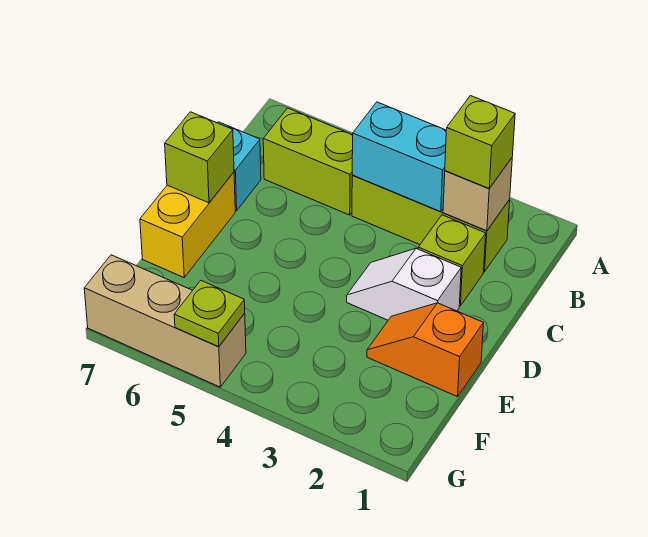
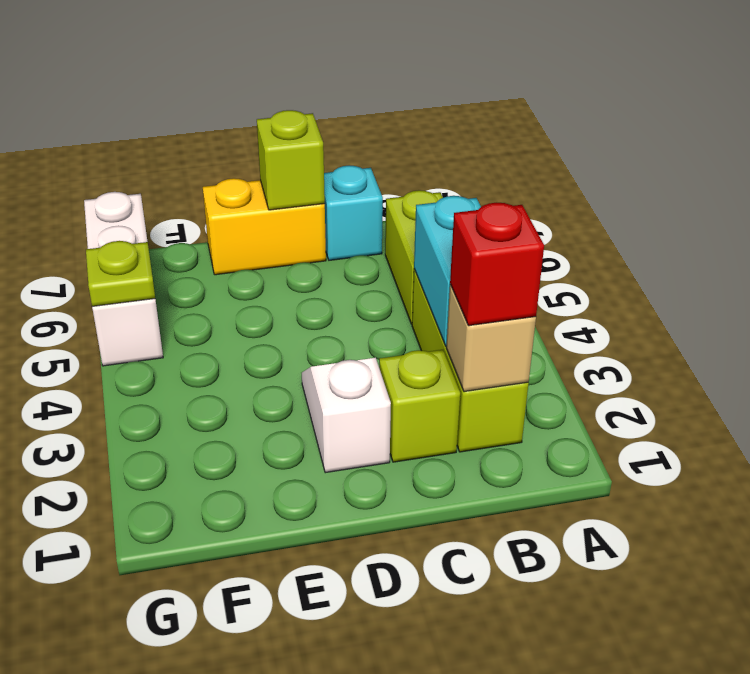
lime 1x1 brick [445,96,515,188] -> red 1x1 brick [450,203,544,326]
orange 1x2 slope [367,303,483,397] -> none
tan 1x3 brick [84,255,246,387] -> white 1x3 brick [84,192,163,366]

